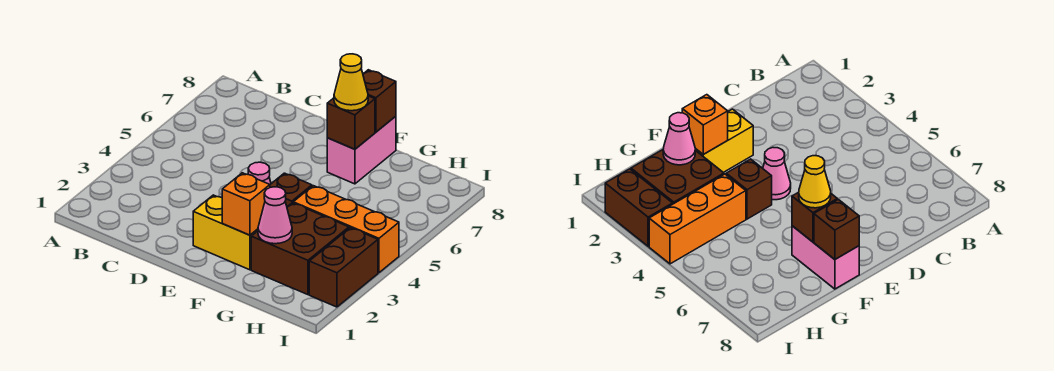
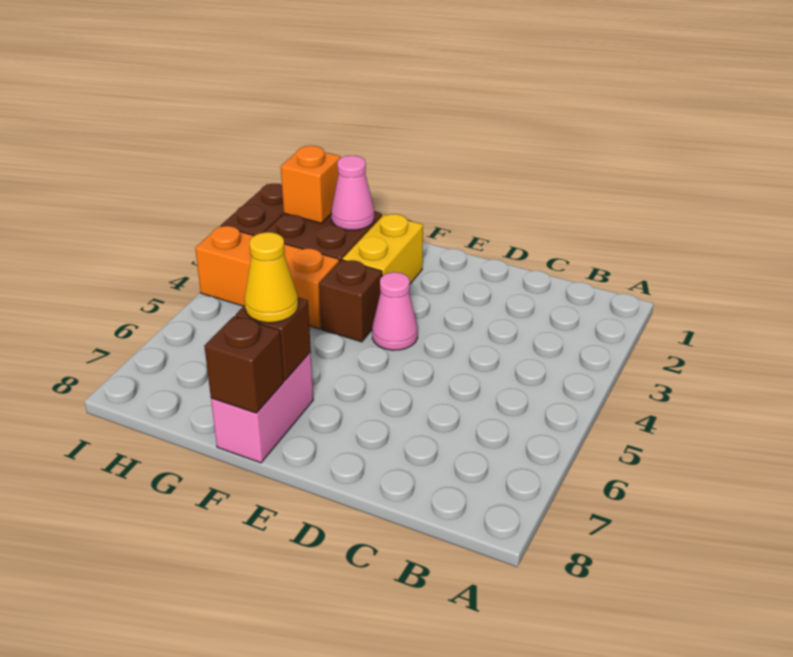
yellow 1x2 brick [193,195,258,270] -> yellow 1x2 brick turned to [342,214,423,284]
orange 1x1 brick [222,173,270,235] -> orange 1x1 brick moved to [281,146,341,223]

